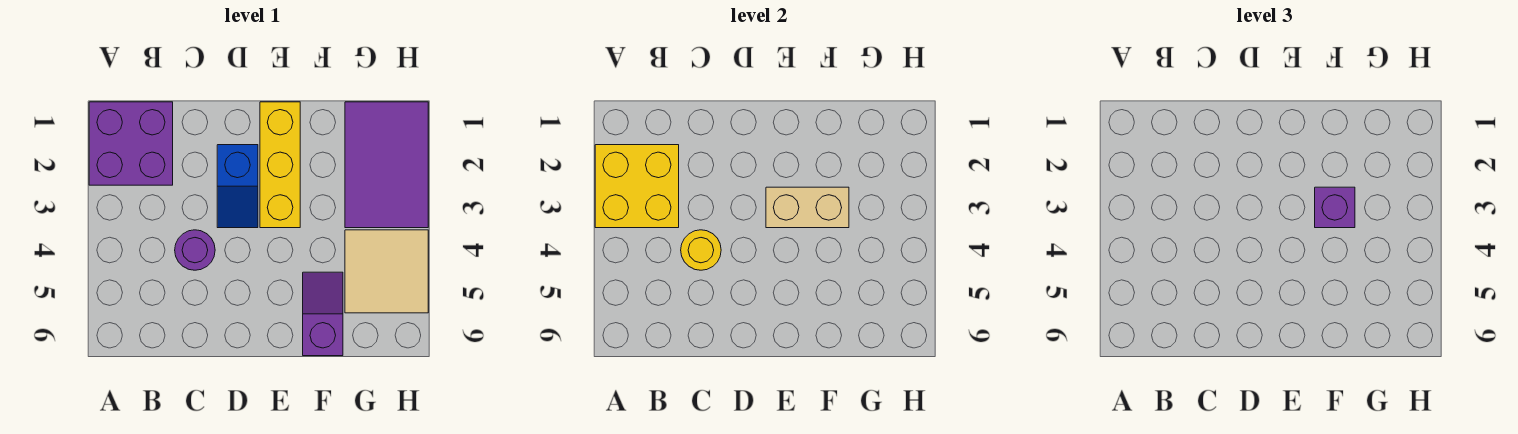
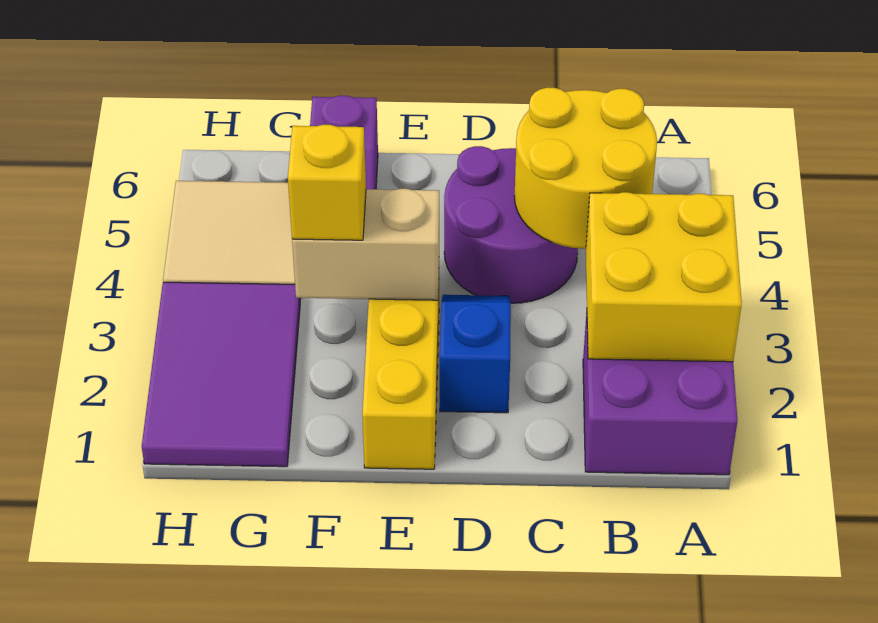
purple 1x1 round brick [175,230,215,270] -> purple 2x2 round brick [444,146,578,303]
yellow 1x1 round brick [681,230,721,270] -> yellow 2x2 round brick [514,88,657,249]
purple 1x1 brick [1315,187,1355,228] -> yellow 1x1 brick [288,125,366,240]

